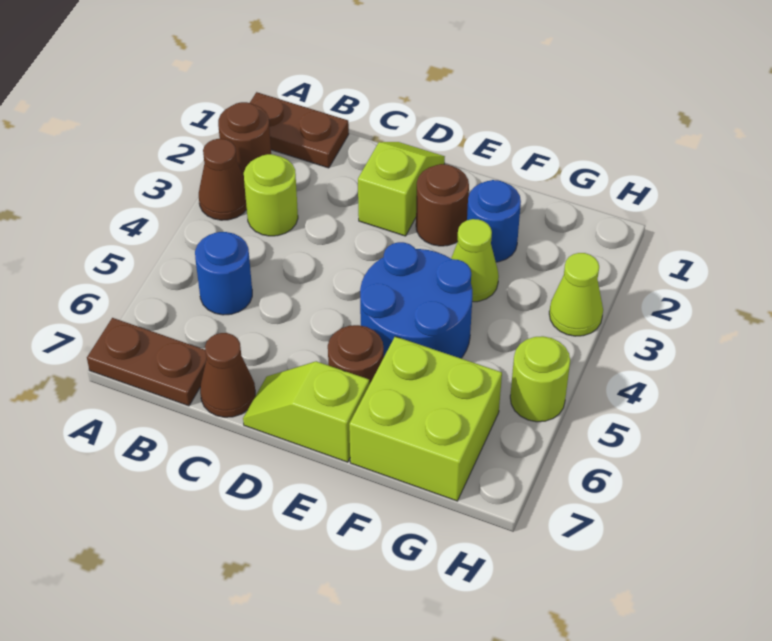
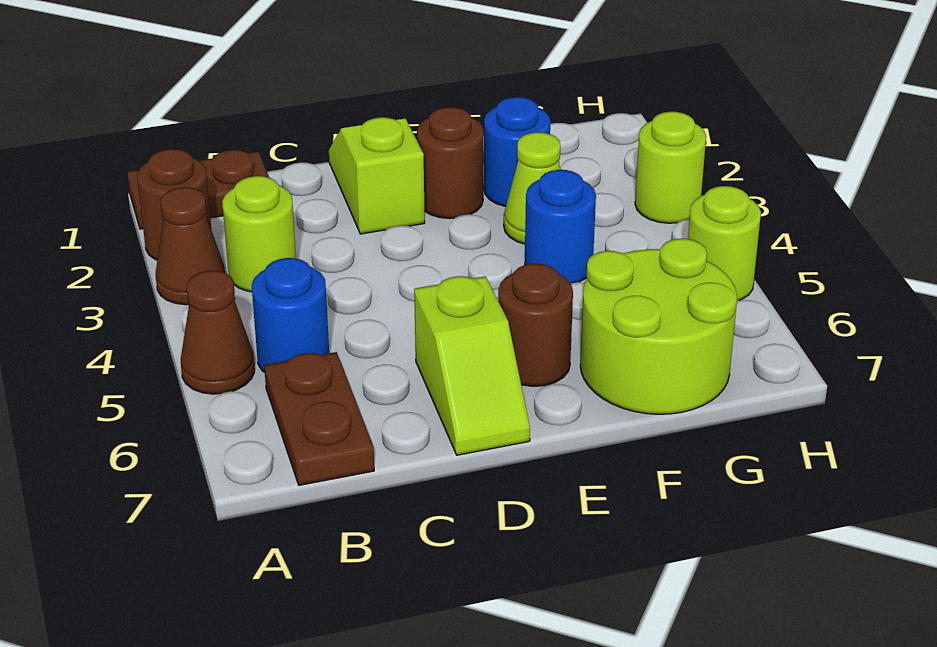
brown 1x2 plate [87,318,207,406] -> brown 1x2 plate turned to [264,352,374,485]
brown 1x1 cone [200,333,255,417] -> brown 1x1 cone moved to [181,271,255,394]
lime 1x2 slope [243,361,369,462] -> lime 1x2 slope turned to [414,276,530,455]
blue 2x2 round brick [360,242,472,358] -> blue 1x1 round brick [525,170,596,284]
lime 2x2 brick [349,337,502,501] -> lime 2x2 round brick [580,239,737,414]
lime 1x1 cone [549,253,603,336] -> lime 1x1 round brick [635,112,706,223]

